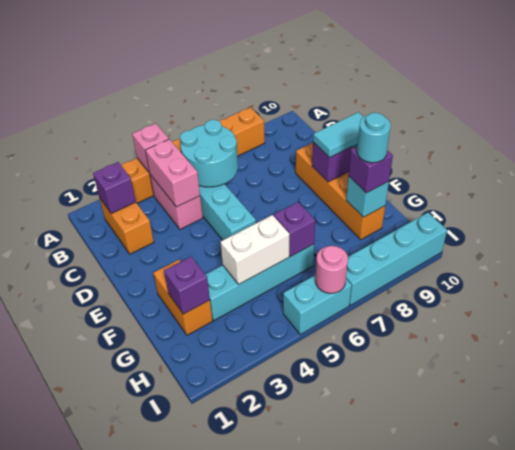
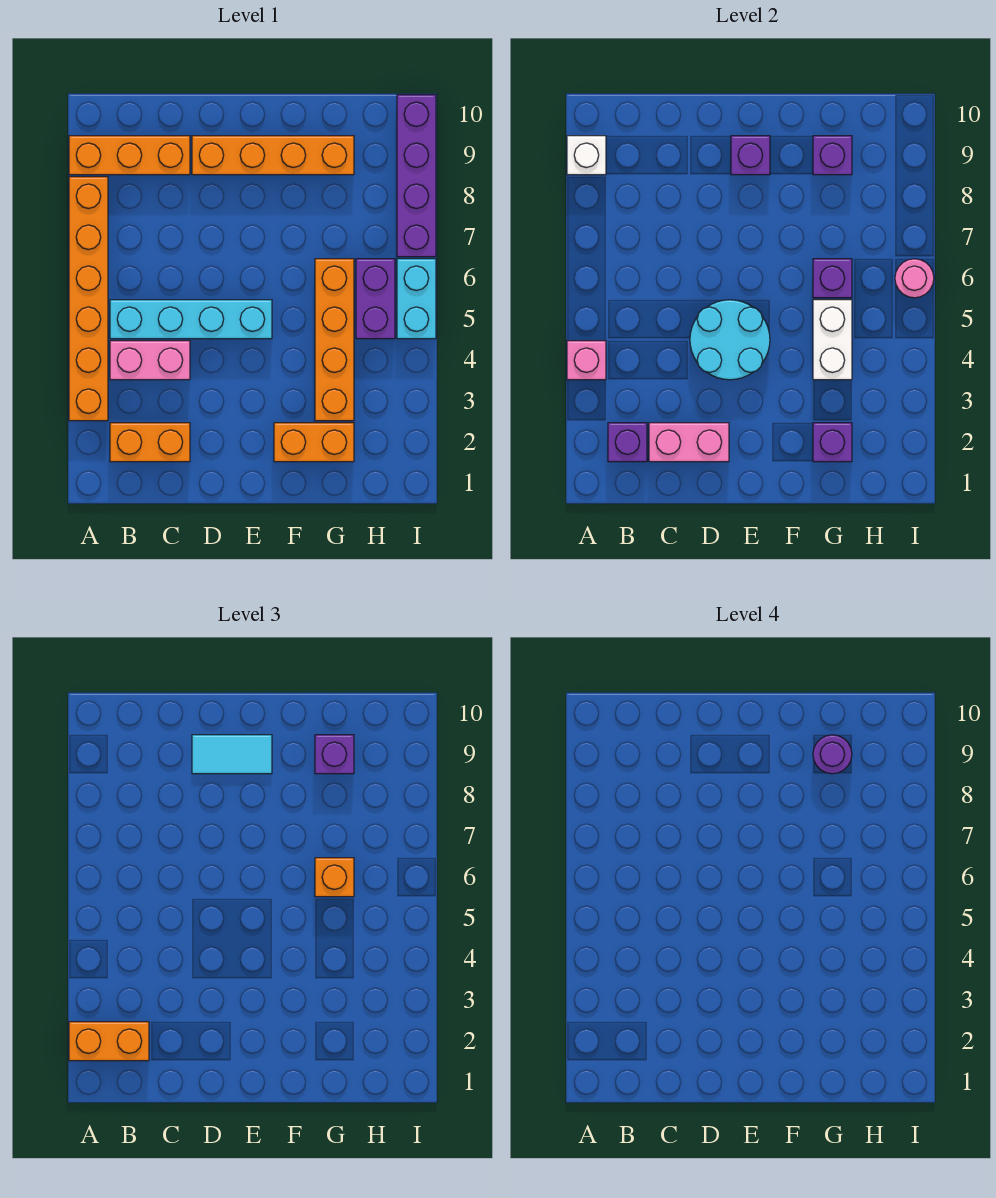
none -> orange 1x2 brick [69,1022,149,1061]
none -> orange 1x3 brick [69,136,190,175]
none -> white 1x1 brick [567,136,606,175]
pink 1x2 brick [145,139,200,207] -> pink 1x2 brick moved to [649,423,729,462]
cyan 2x2 round brick [180,120,238,187] -> cyan 2x2 round brick moved to [690,300,770,380]
cyan 1x2 tile [313,112,363,158] -> cyan 1x2 tile turned to [192,735,272,774]
cyan 1x4 brick [205,244,314,320] -> orange 1x4 brick [315,259,354,421]
none -> orange 1x1 brick [315,858,354,897]
cyan 1x1 brick [346,176,389,217] -> purple 1x1 brick [813,136,852,175]
cyan 1x1 round brick [357,113,391,163] -> purple 1x1 round brick [813,735,852,774]
none -> purple 1x2 brick [356,259,395,339]
cyan 1x4 brick [346,213,447,305] -> purple 1x4 brick [397,95,436,257]

